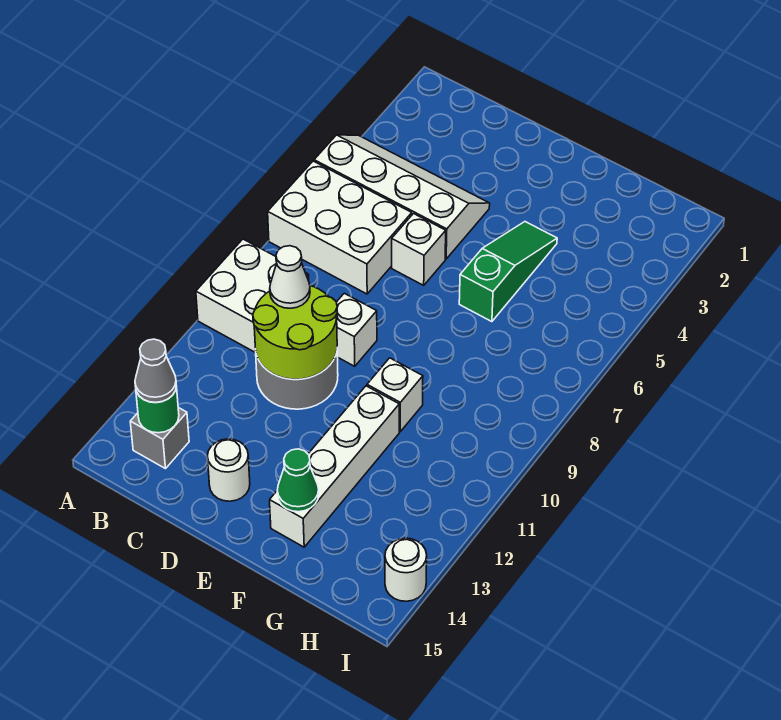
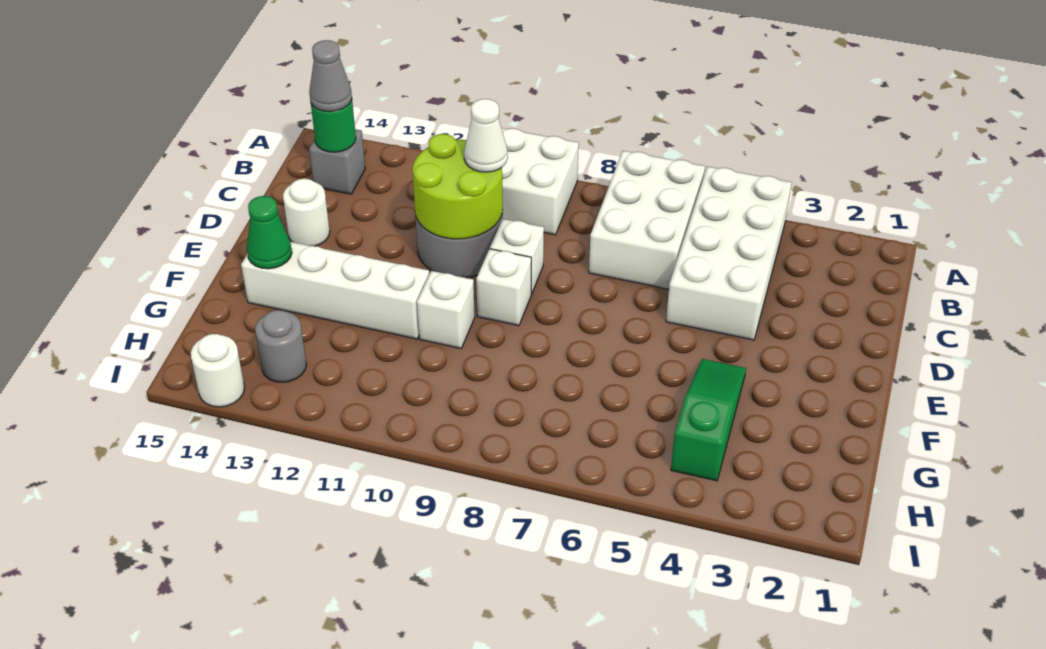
white 2x4 slope [314,135,490,259] -> white 2x4 brick [666,167,792,340]
white 1x1 brick [392,214,446,285] -> white 1x1 brick moved to [476,249,531,326]
green 1x3 slope [459,222,557,322] -> green 1x3 slope turned to [671,359,746,481]
none -> grey 1x1 round brick [255,310,306,382]

